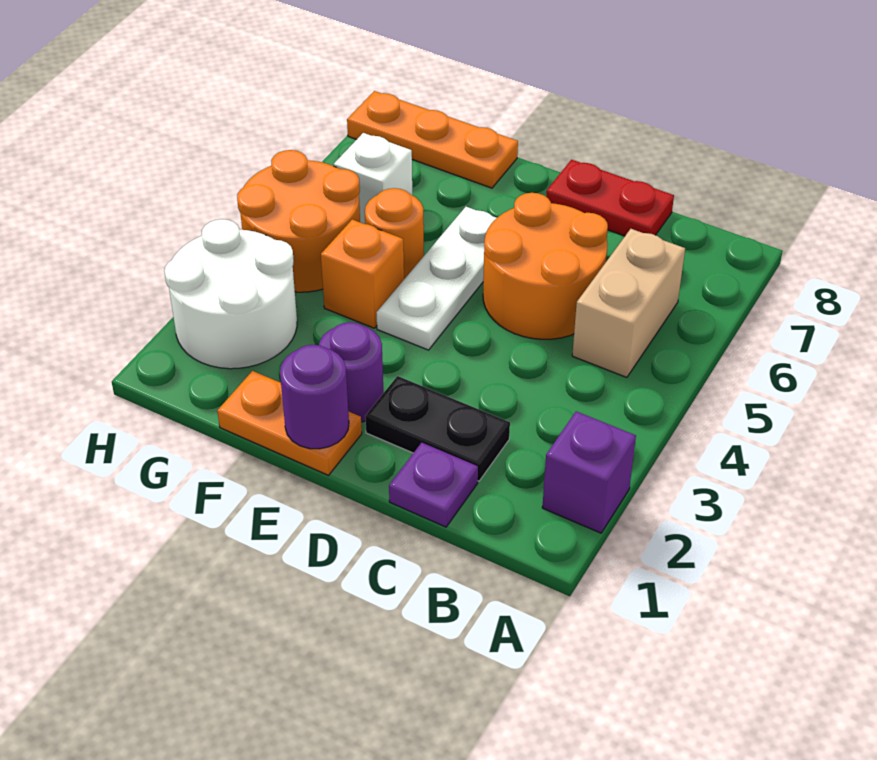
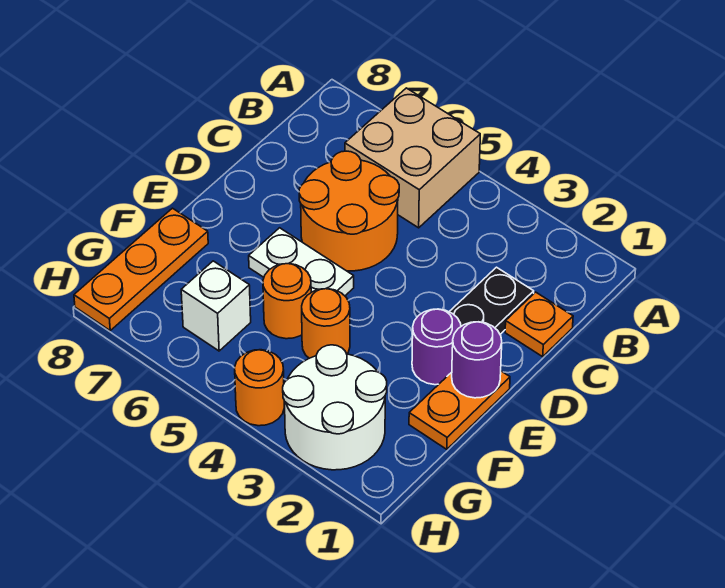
purple 1x1 brick [542,411,636,533] -> none
tan 1x2 brick [572,229,685,377] -> tan 2x2 brick [345,88,480,228]
purple 1x1 plate [389,443,478,527] -> orange 1x1 plate [505,292,573,357]
red 1x2 plate [546,160,674,236] -> none
white 1x3 plate [376,207,496,350] -> white 1x2 plate [249,228,354,296]
orange 1x1 brick [321,219,404,328] -> orange 1x1 round brick [302,289,350,358]
orange 2x2 round brick [237,150,360,292] -> orange 1x1 round brick [235,350,284,426]

